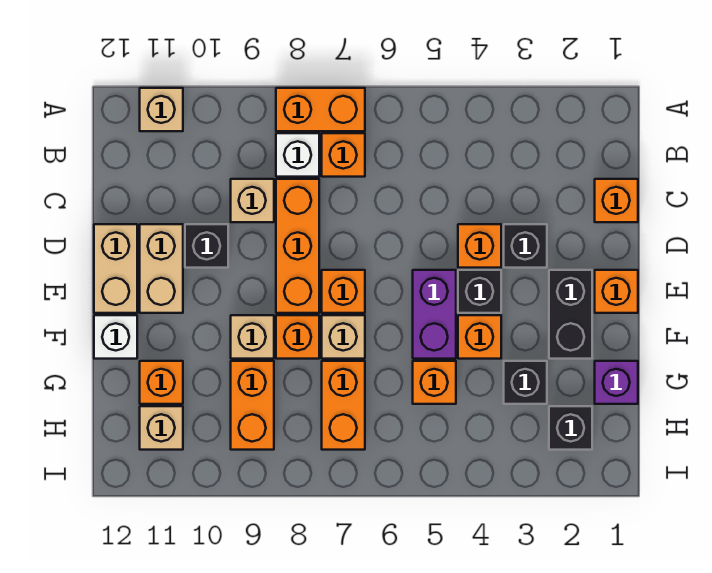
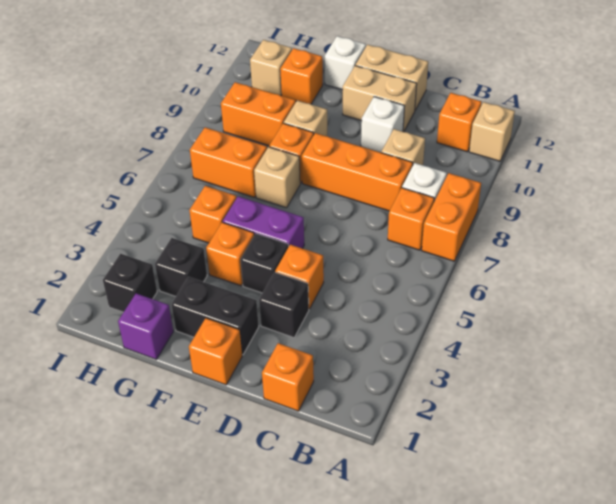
black 1x1 brick [185,224,228,268] -> white 1x1 brick [361,97,404,153]
orange 1x1 brick [322,270,365,313] -> orange 1x1 brick moved to [437,93,482,152]

